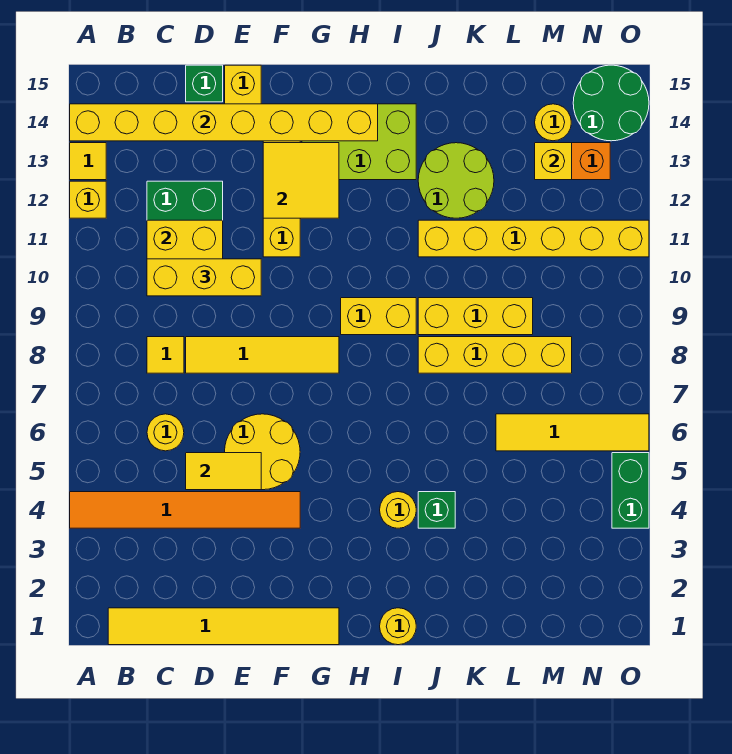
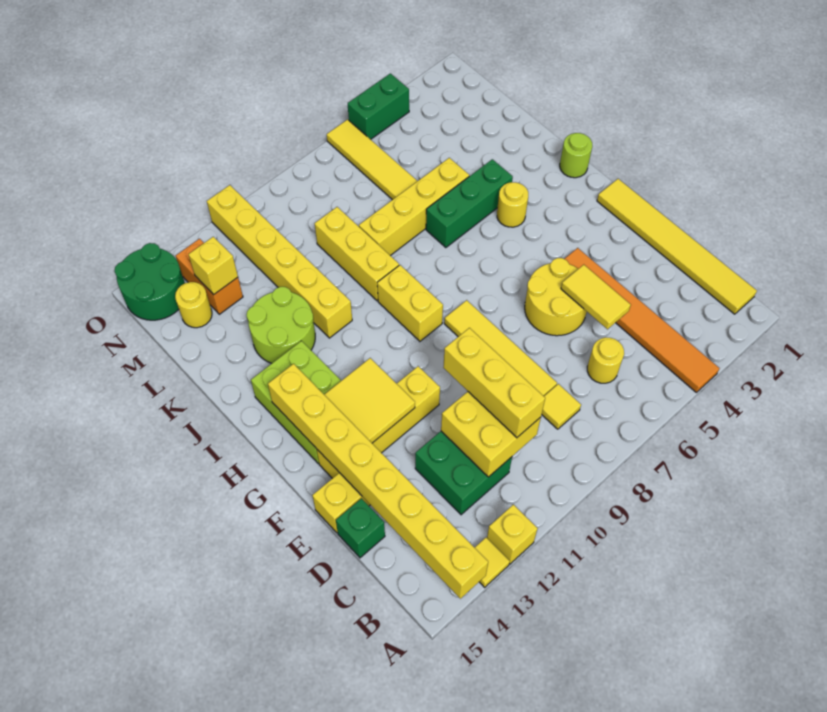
yellow 1x1 round brick [380,608,416,645] -> lime 1x1 round brick [560,133,592,178]
green 1x1 brick [418,492,455,528] -> green 1x3 brick [426,159,513,248]
yellow 1x4 brick [418,337,572,373] -> yellow 1x4 brick turned to [359,158,469,256]

